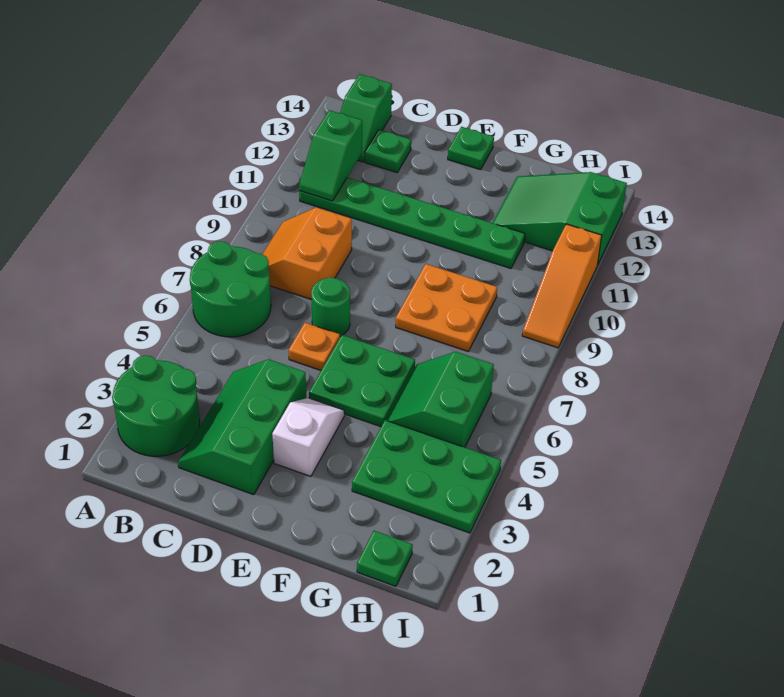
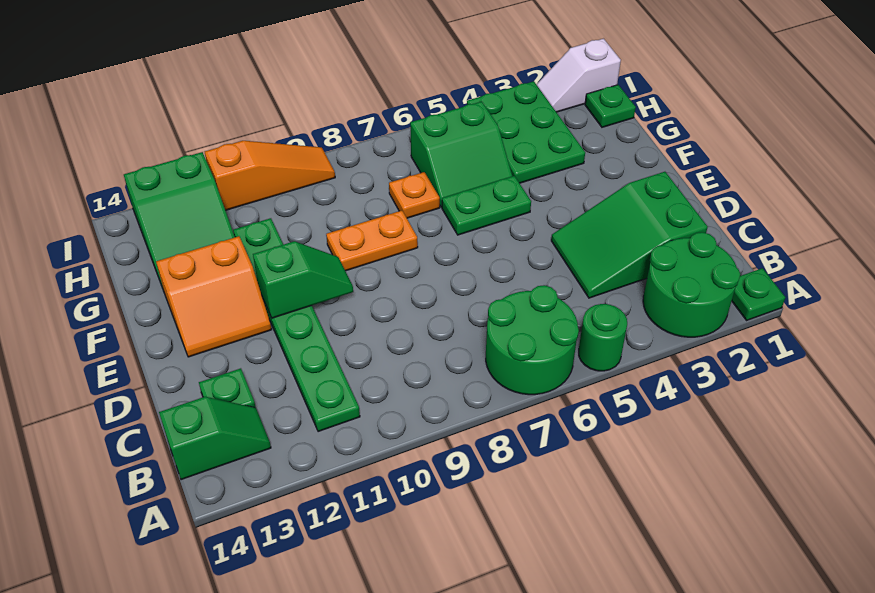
orange 2x2 slope [263,207,352,300] -> orange 2x2 slope moved to [156,236,272,357]
green 1x2 slope [299,110,362,201] -> green 1x2 slope moved to [253,241,353,318]
green 2x3 slope [178,359,306,495] -> green 2x3 slope turned to [551,172,708,298]
orange 1x1 plate [289,323,340,370] -> orange 1x1 plate moved to [389,172,440,218]
green 1x1 round brick [311,277,350,336] -> green 1x1 round brick moved to [579,304,627,371]
white 1x2 slope [272,398,345,476] -> white 1x2 slope moved to [536,39,621,112]
green 2x2 plate [309,335,415,427] -> green 1x2 plate [442,176,531,235]
green 1x1 plate [448,127,494,170] -> green 1x1 plate moved to [732,268,785,320]
orange 2x2 plate [396,264,497,351] -> orange 1x2 plate [326,211,418,271]

